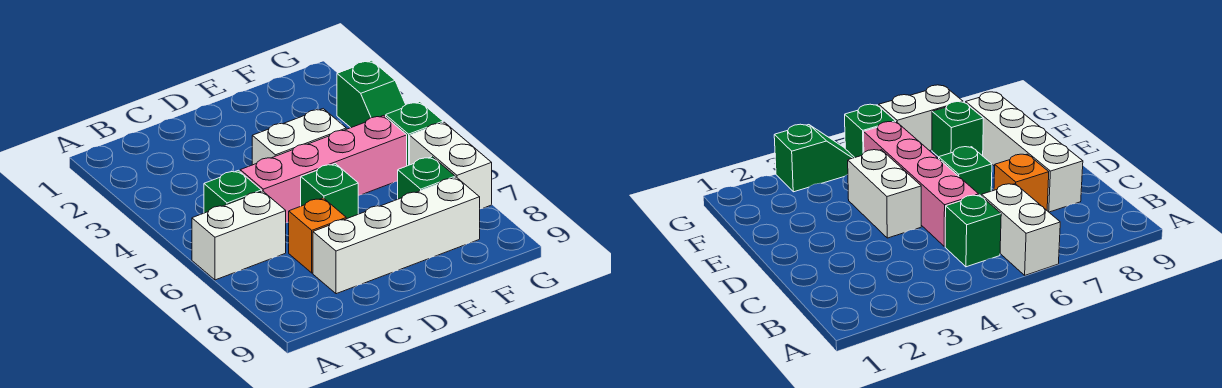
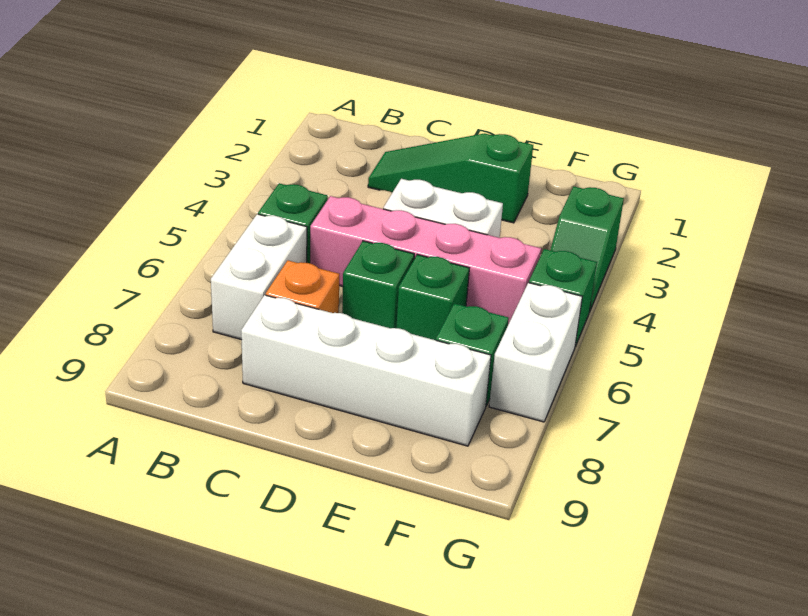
white 1x2 brick [192,191,286,280] -> white 1x2 brick turned to [211,214,307,340]
none -> green 1x3 slope [368,133,533,223]
none -> green 1x1 brick [396,255,469,340]

